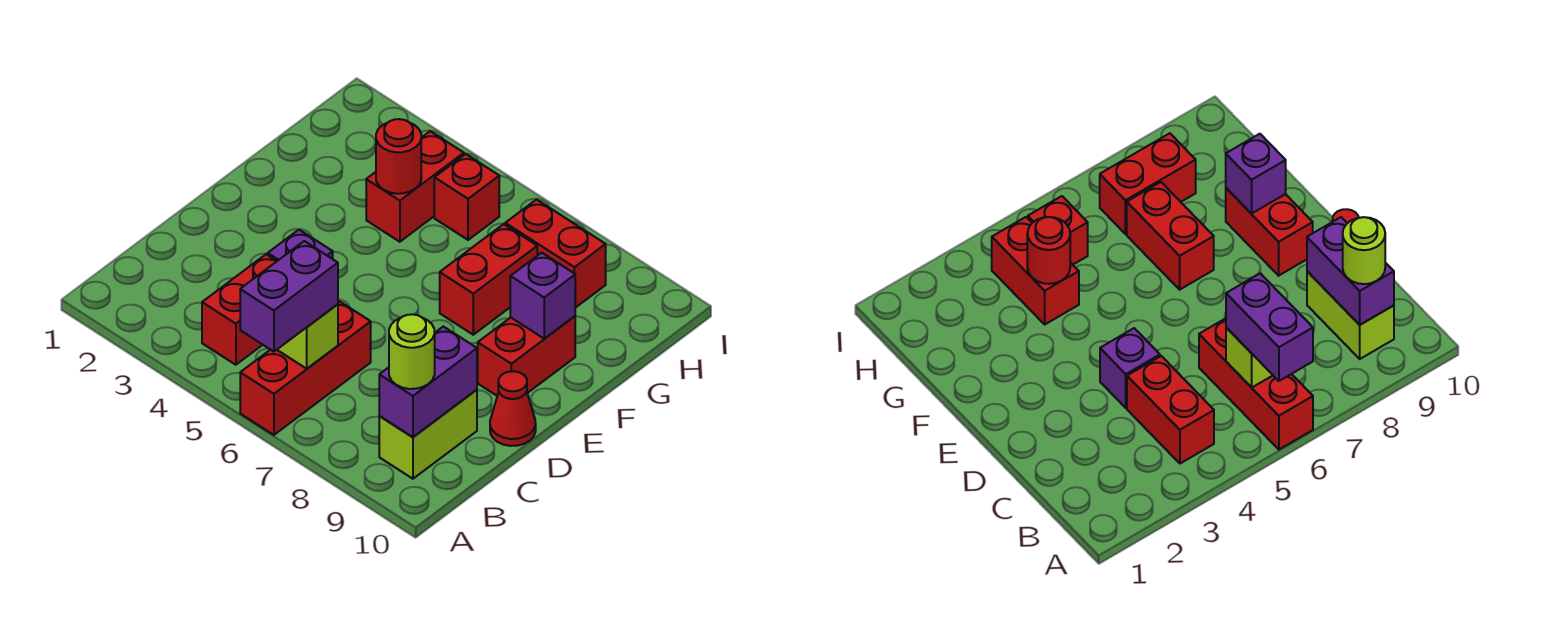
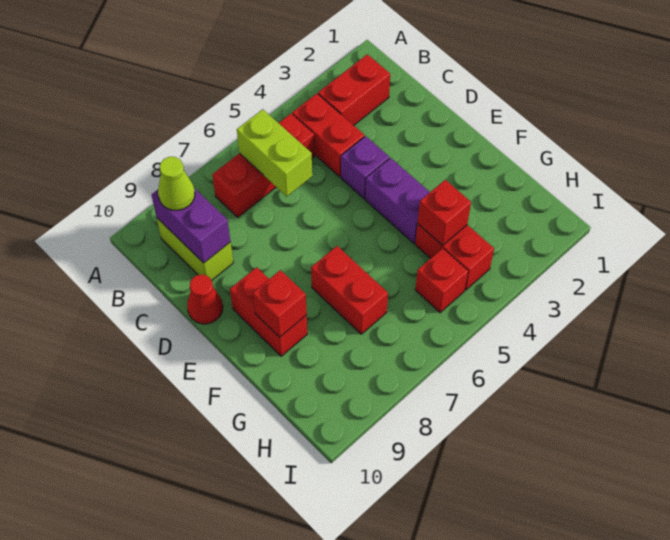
red 1x3 brick [240,301,371,435] -> red 1x3 brick turned to [212,114,315,217]
purple 1x2 brick [240,241,338,352] -> purple 1x2 brick moved to [365,158,430,243]
lime 1x1 brick [277,304,338,369] -> lime 1x2 brick [237,109,312,196]
lime 1x1 round brick [389,314,435,389] -> lime 1x1 cone [158,157,195,210]
purple 1x1 brick [510,253,575,339] -> red 1x1 brick [253,270,307,337]
red 1x1 round brick [376,119,421,194] -> red 1x1 brick [418,180,471,246]
red 1x2 brick [505,200,606,308] -> red 1x2 brick moved to [318,54,390,125]

